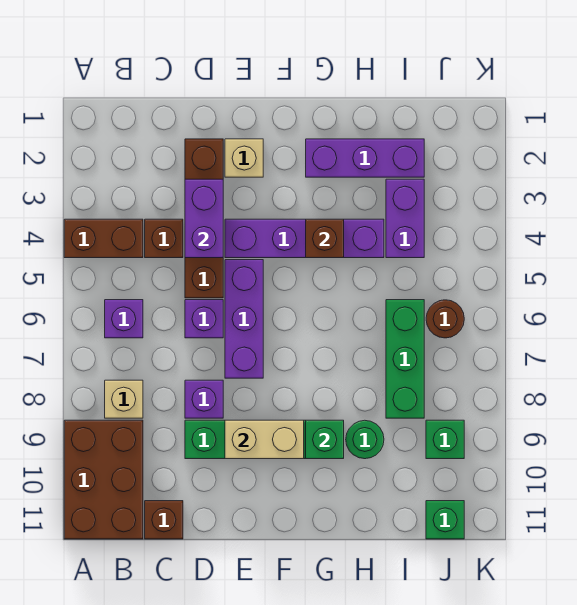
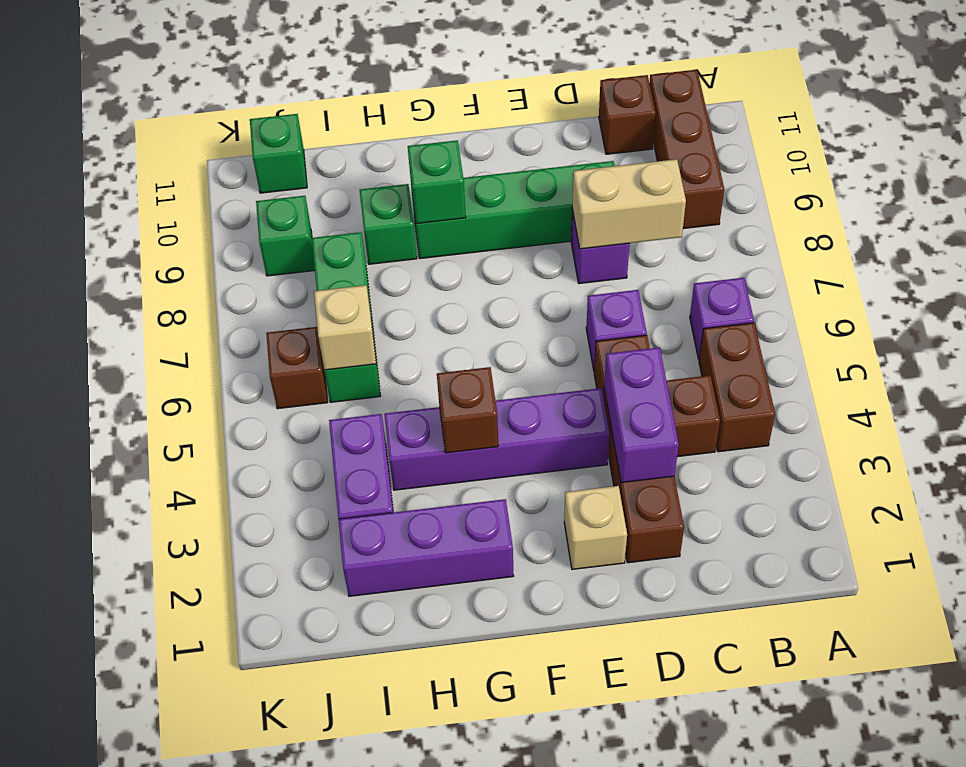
brown 1x2 brick [64,219,143,258] -> brown 1x2 brick turned to [699,323,775,452]
brown 2x3 brick [64,420,143,539] -> brown 1x3 brick [649,70,724,229]
tan 1x1 brick [105,380,143,418] -> tan 1x1 brick moved to [314,285,376,370]
purple 1x3 brick [225,260,263,378] -> none
tan 1x2 brick [225,420,304,459] -> tan 1x2 brick moved to [572,159,686,249]
green 1x1 round brick [346,420,384,459] -> green 1x1 brick [360,184,417,264]
brown 1x1 round brick [426,300,464,338] -> brown 1x1 brick [266,327,328,409]

